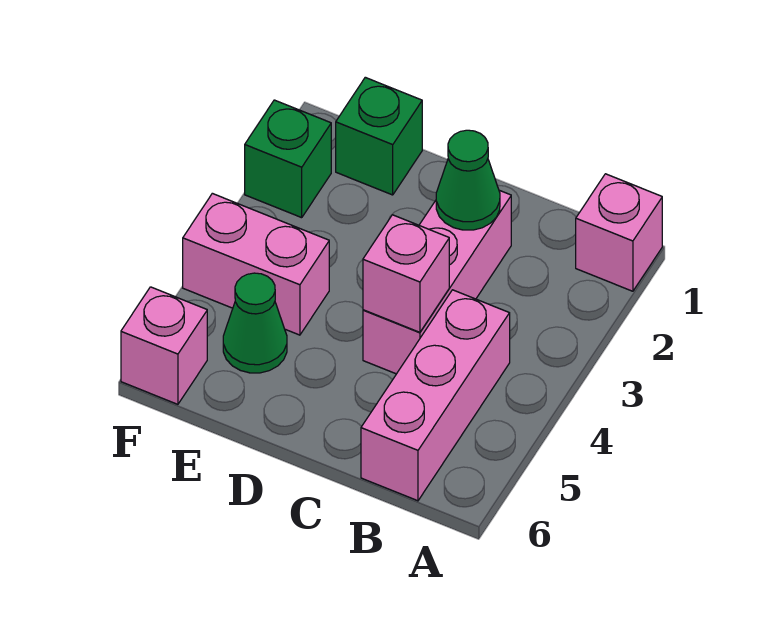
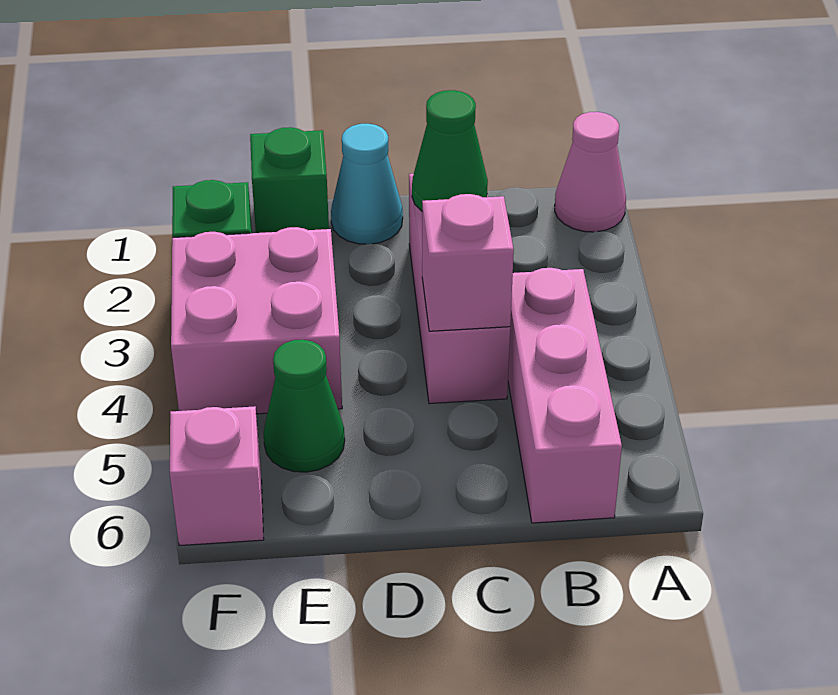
pink 1x1 brick [576,174,662,291] -> pink 1x1 cone [555,112,626,232]
none -> cyan 1x1 cone [331,124,403,244]
pink 1x2 brick [183,193,329,335] -> pink 2x2 brick [171,227,342,414]

